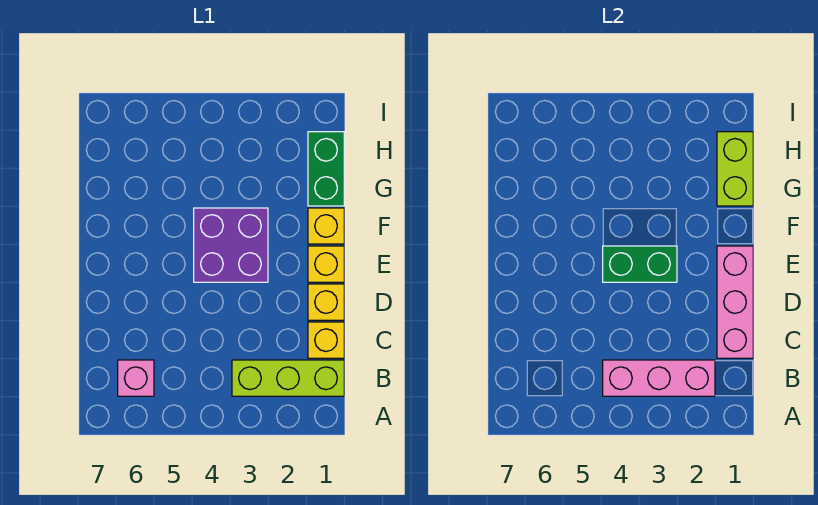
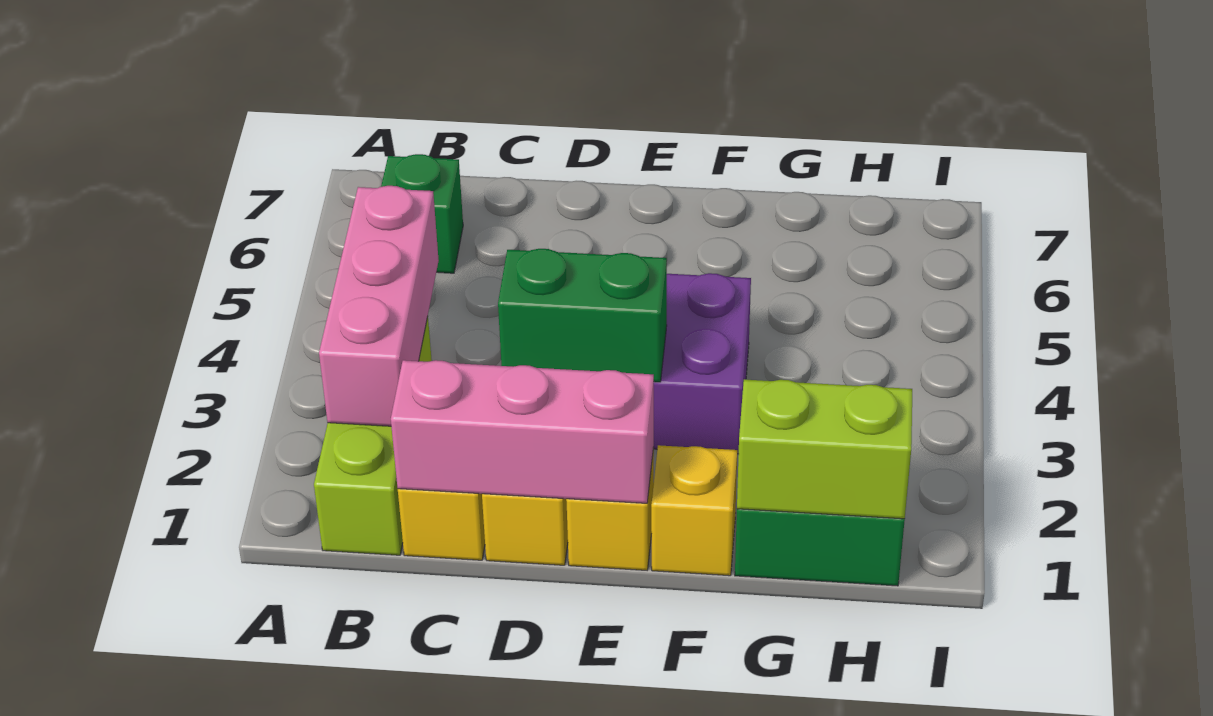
pink 1x1 brick [118,360,154,396] -> green 1x1 brick [381,154,463,273]
green 1x2 brick [603,246,677,282] -> green 1x2 brick turned to [498,249,667,382]

